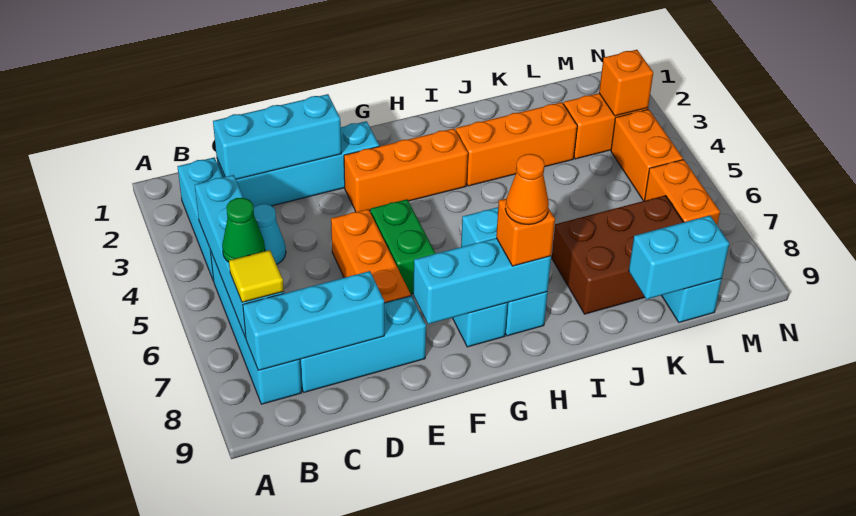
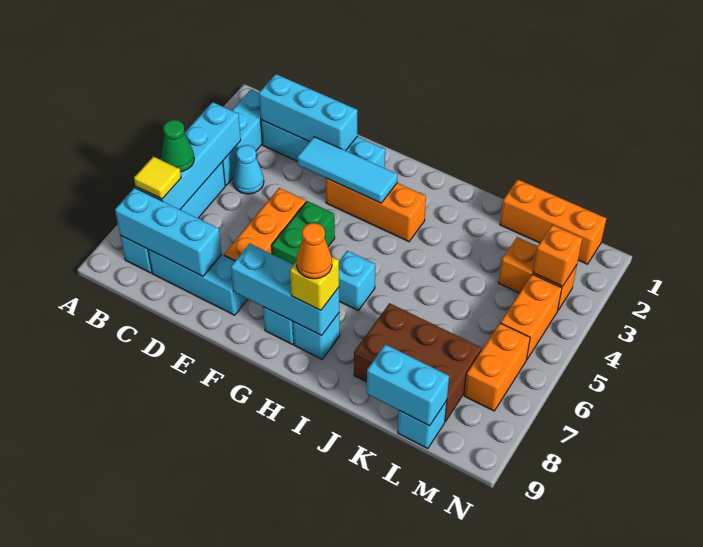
none -> cyan 1x3 tile [297,137,398,203]
orange 1x1 brick [496,199,555,266] -> yellow 1x1 brick [290,257,339,310]
orange 1x3 brick [456,102,577,186] -> orange 1x3 brick moved to [500,179,606,264]

